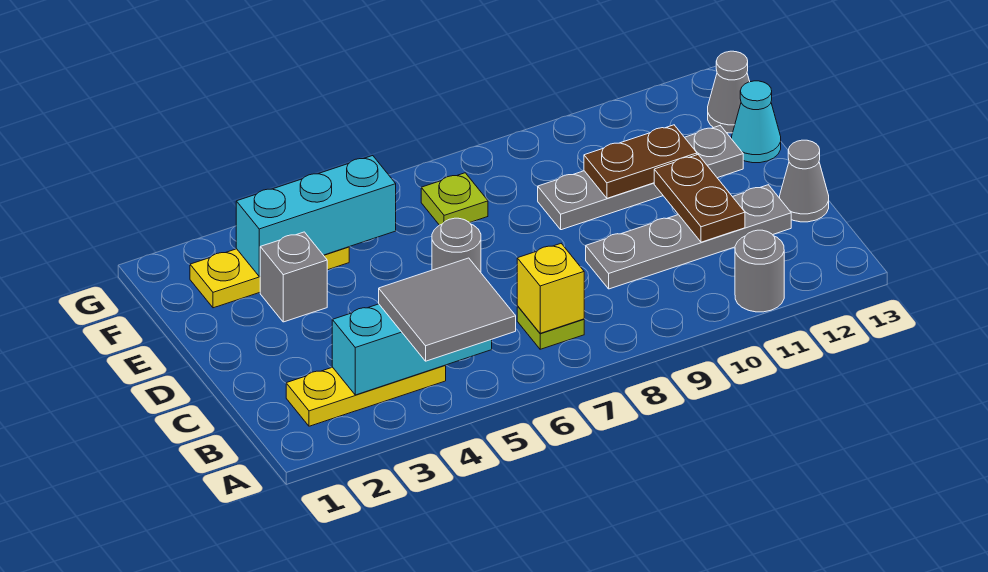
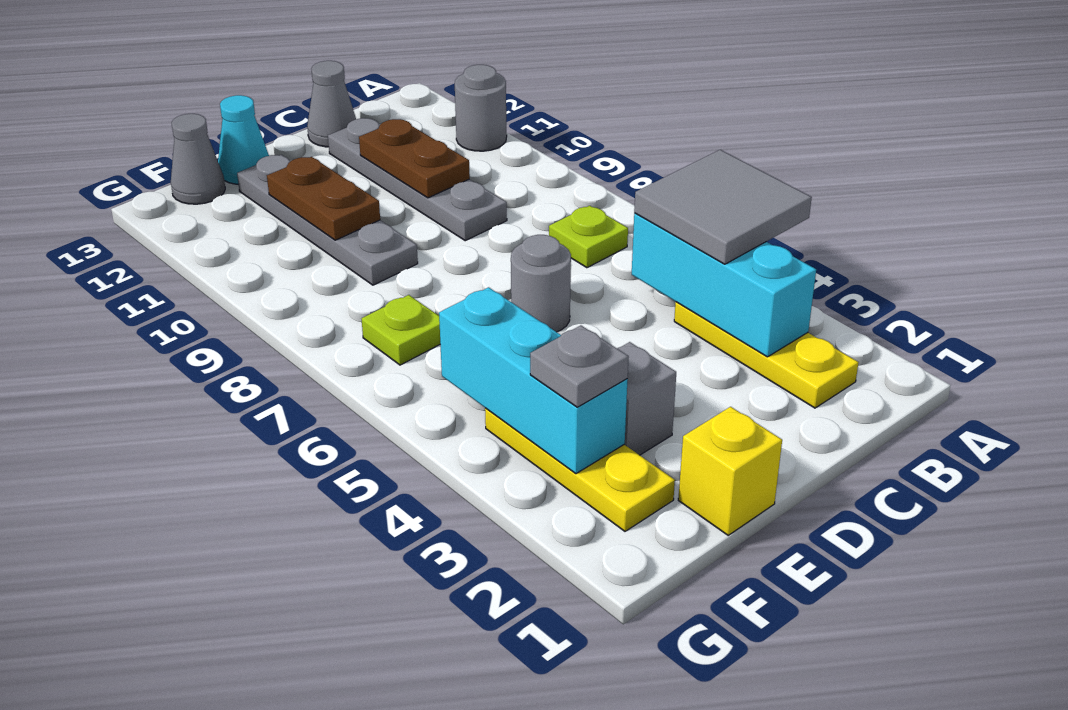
yellow 1x1 brick [517,244,584,333] -> yellow 1x1 brick moved to [678,407,782,535]
brown 1x2 plate [654,155,745,242] -> brown 1x2 plate turned to [359,119,470,198]
none -> grey 1x1 plate [530,325,629,407]

